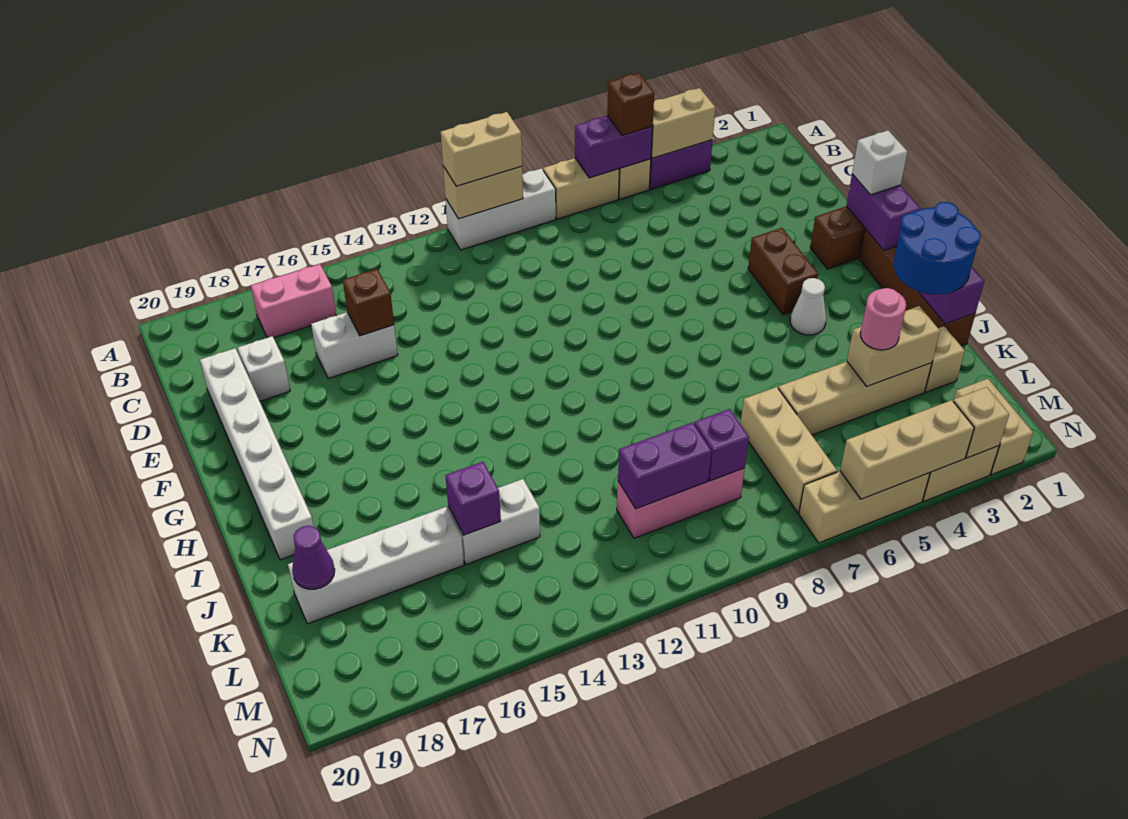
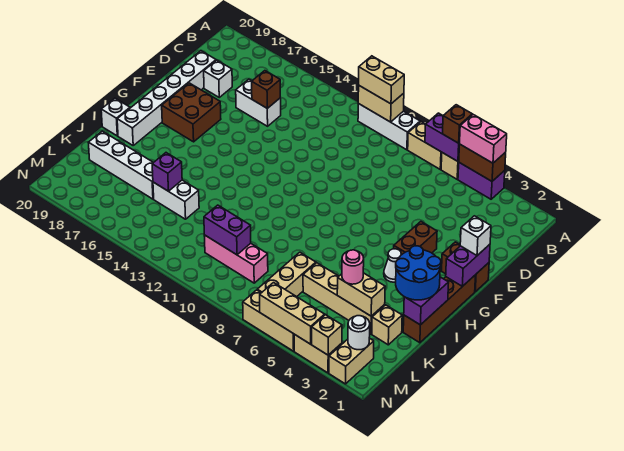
tan 1x2 brick [651,88,715,158] -> brown 1x2 brick [459,144,506,181]
pink 1x2 brick [251,264,336,338] -> pink 1x2 brick moved to [460,115,507,163]
none -> brown 2x2 brick [162,83,221,142]
none -> white 1x1 brick [101,98,130,136]
purple 1x1 cone [292,526,335,589] -> none
purple 1x1 brick [694,409,749,481] -> none
none -> white 1x1 round brick [348,316,370,350]

